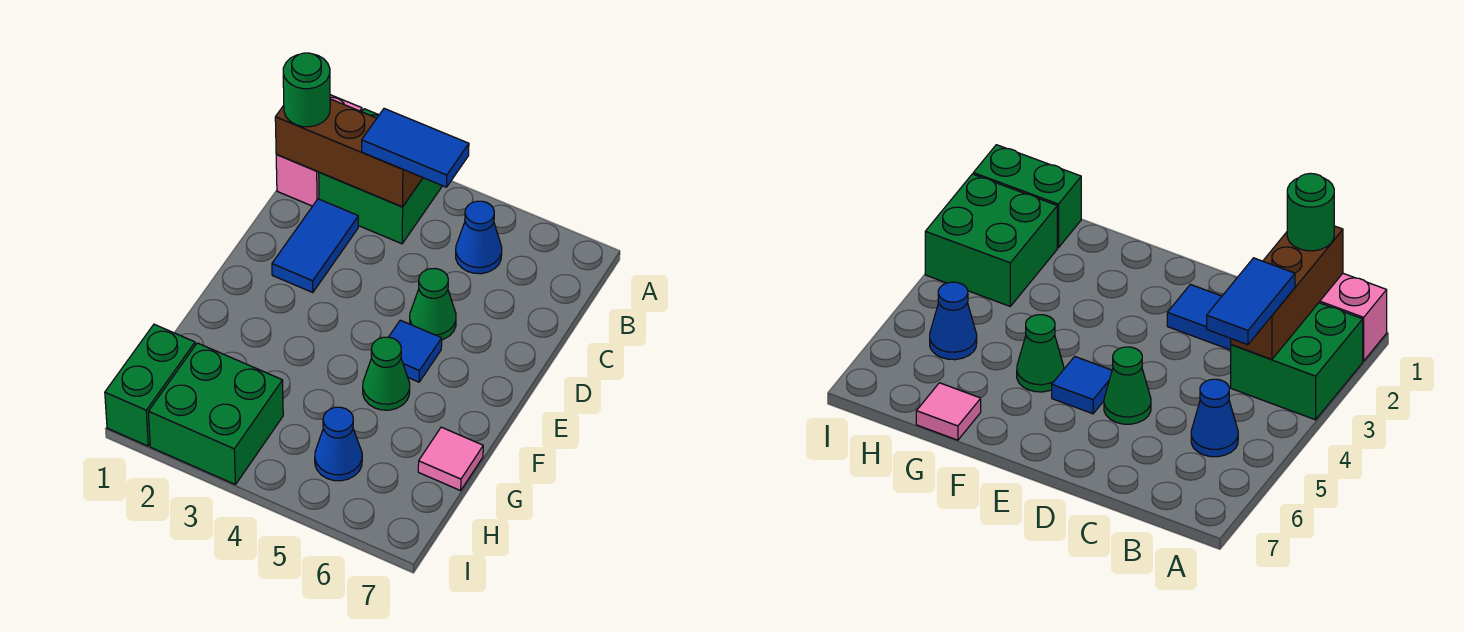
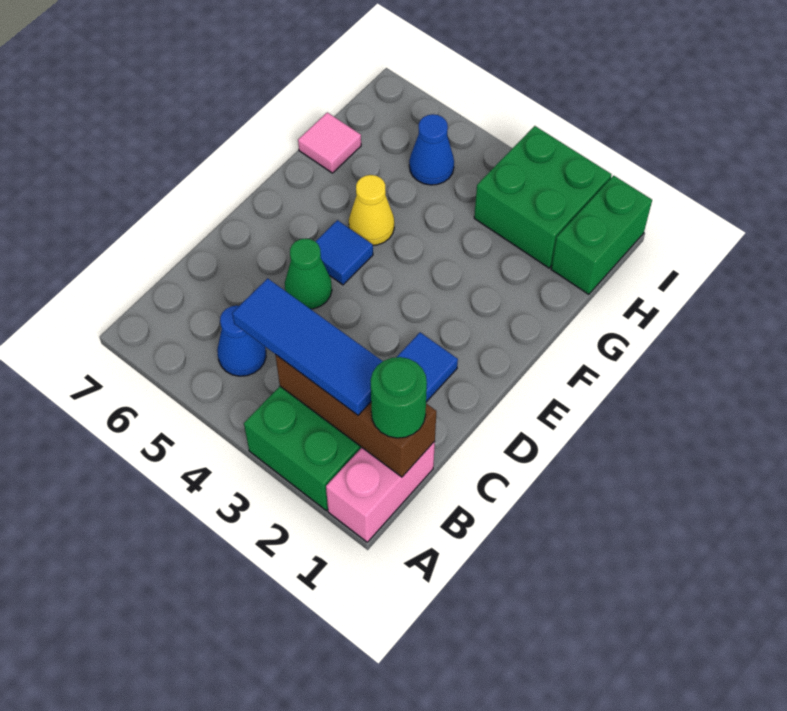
blue 1x2 tile [362,109,469,187] -> blue 1x3 tile [232,278,383,415]
green 1x1 cone [363,337,410,410] -> yellow 1x1 cone [349,175,394,245]

